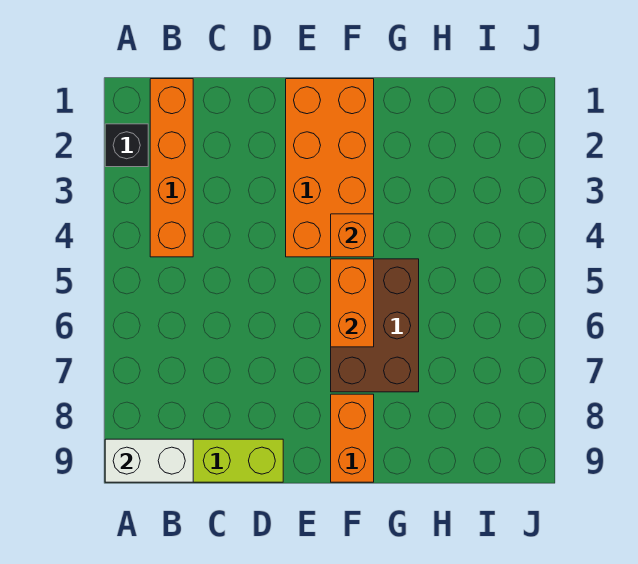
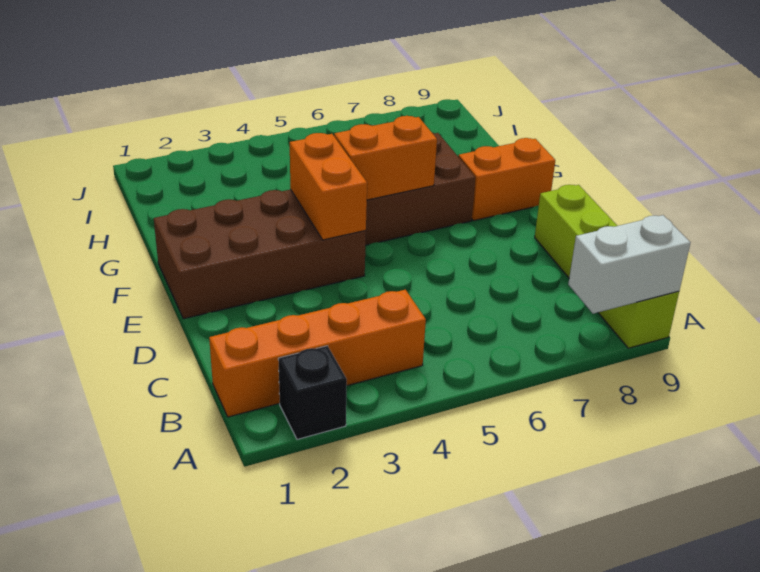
white 1x2 brick [105,439,193,482] -> white 1x2 brick turned to [568,215,690,314]
orange 2x4 brick [286,79,374,257] -> brown 2x4 brick [154,190,366,319]
orange 1x1 brick [331,214,374,257] -> orange 1x2 brick [290,133,367,240]

